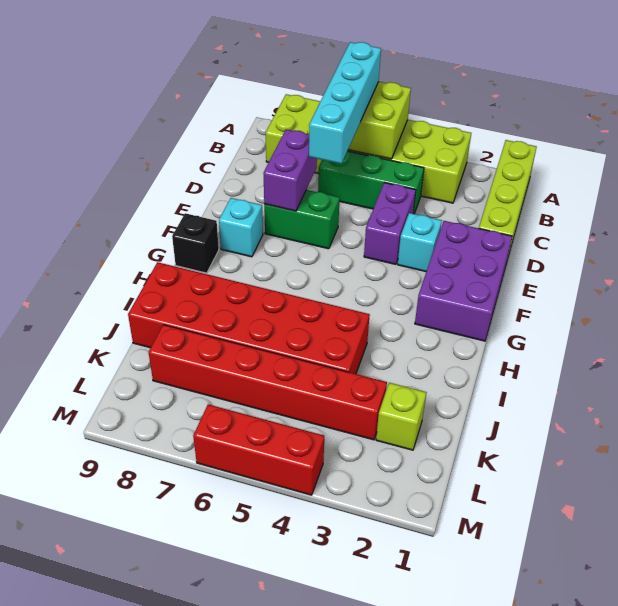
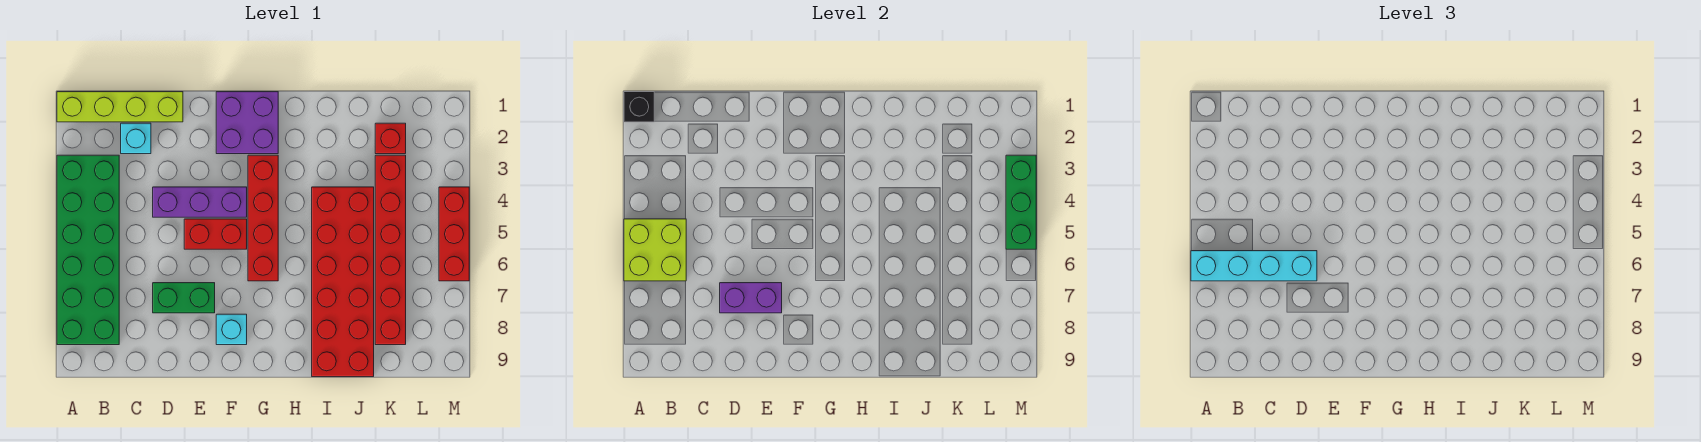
lime 2x6 brick [266,94,471,203] -> green 2x6 brick [57,155,119,345]
green 1x3 brick [318,151,424,214] -> green 1x3 brick moved to [1006,155,1036,249]
purple 1x2 brick [364,183,416,264] -> purple 1x3 brick [153,187,247,217]
purple 2x3 brick [415,221,512,341] -> purple 2x2 brick [216,92,278,154]
cyan 1x1 brick [398,213,442,272] -> cyan 1x1 brick moved to [121,123,151,154]
none -> red 1x2 brick [184,219,247,249]
green 1x2 brick [264,190,340,249] -> green 1x2 brick turned to [153,283,215,313]
none -> red 1x4 brick [248,155,278,281]
black 1x1 brick [172,213,219,273] -> black 1x1 brick moved to [624,92,654,122]
lime 1x1 brick [376,383,426,450] -> red 1x1 brick [375,123,406,154]

